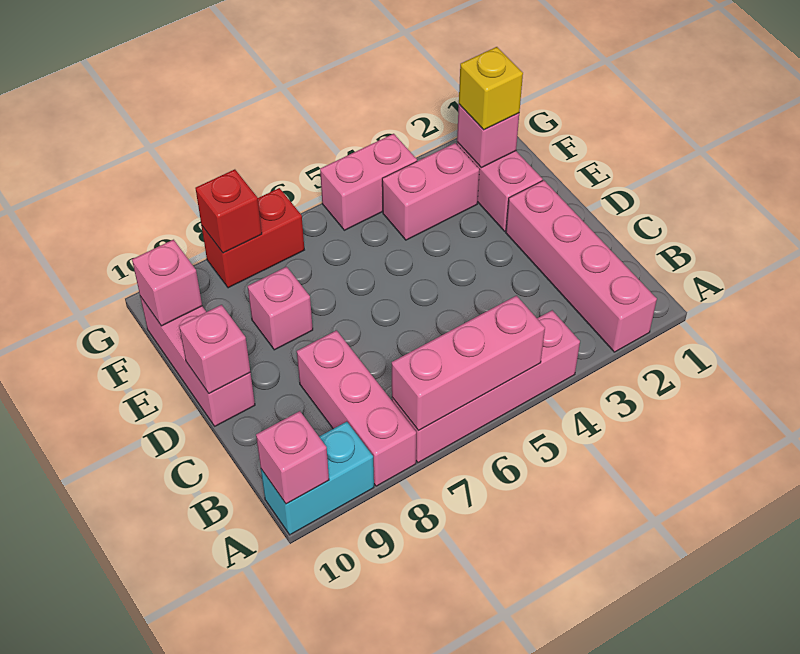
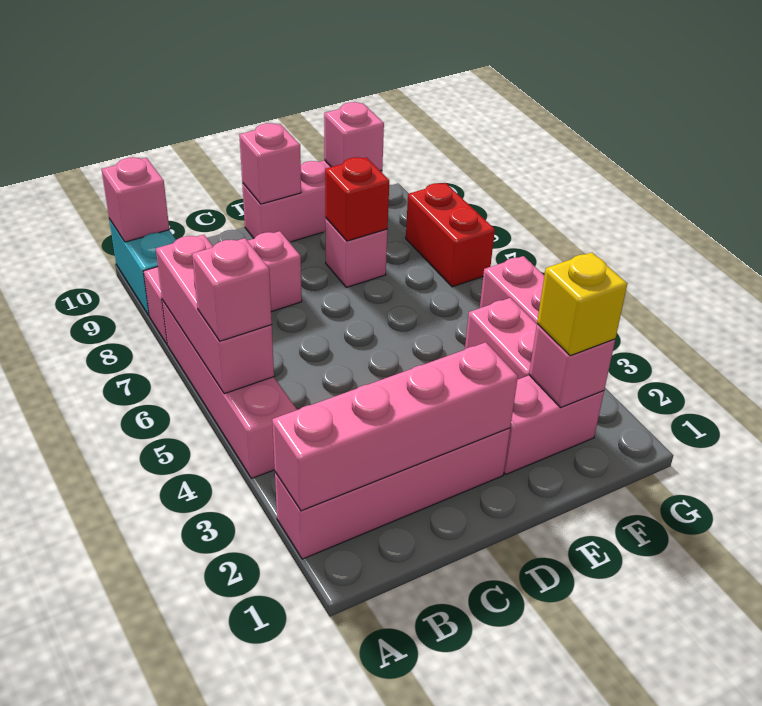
none -> pink 1x4 brick [272,342,518,511]
none -> pink 1x1 brick [192,238,272,341]
red 1x1 brick [195,169,262,253] -> red 1x1 brick moved to [325,157,389,241]

